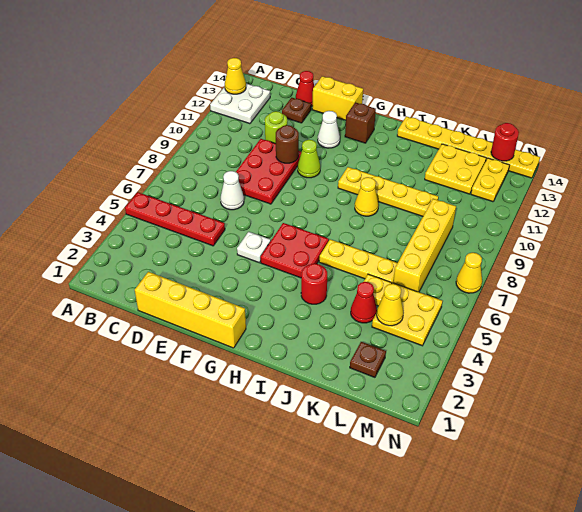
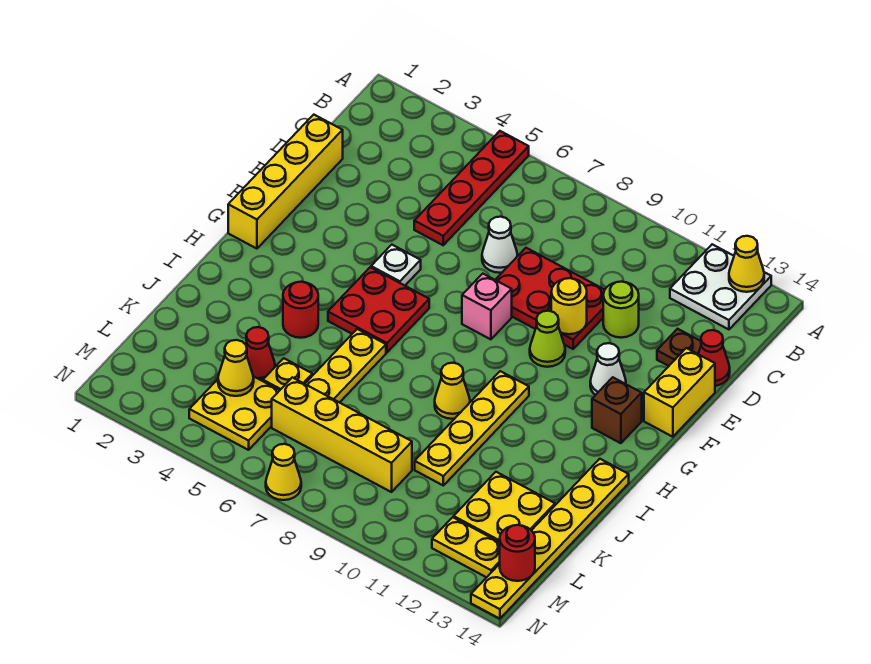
brown 1x1 round brick [276,125,299,163] -> yellow 1x1 round brick [551,278,587,334]
none -> pink 1x1 brick [462,274,512,339]
brown 1x1 plate [350,342,386,377] -> none

